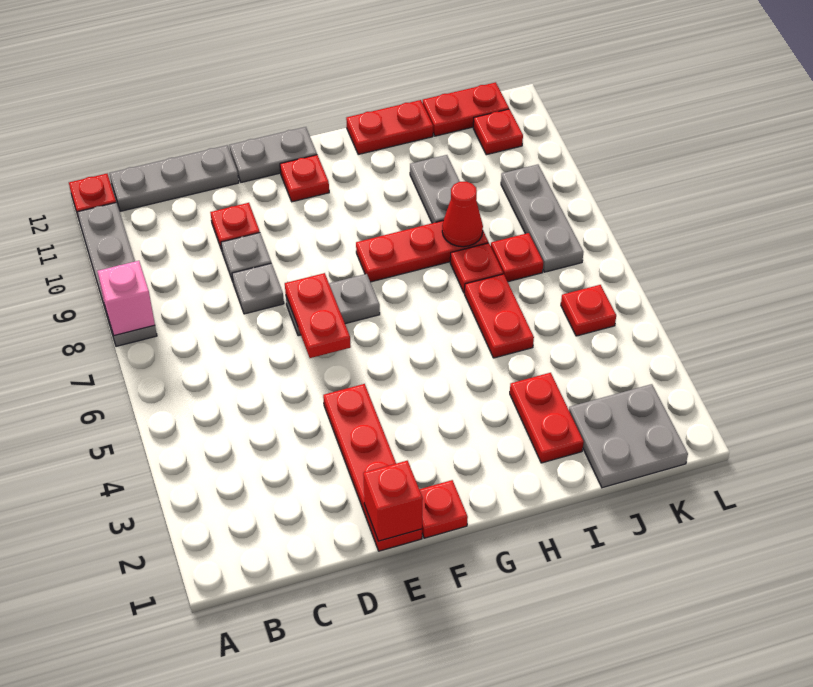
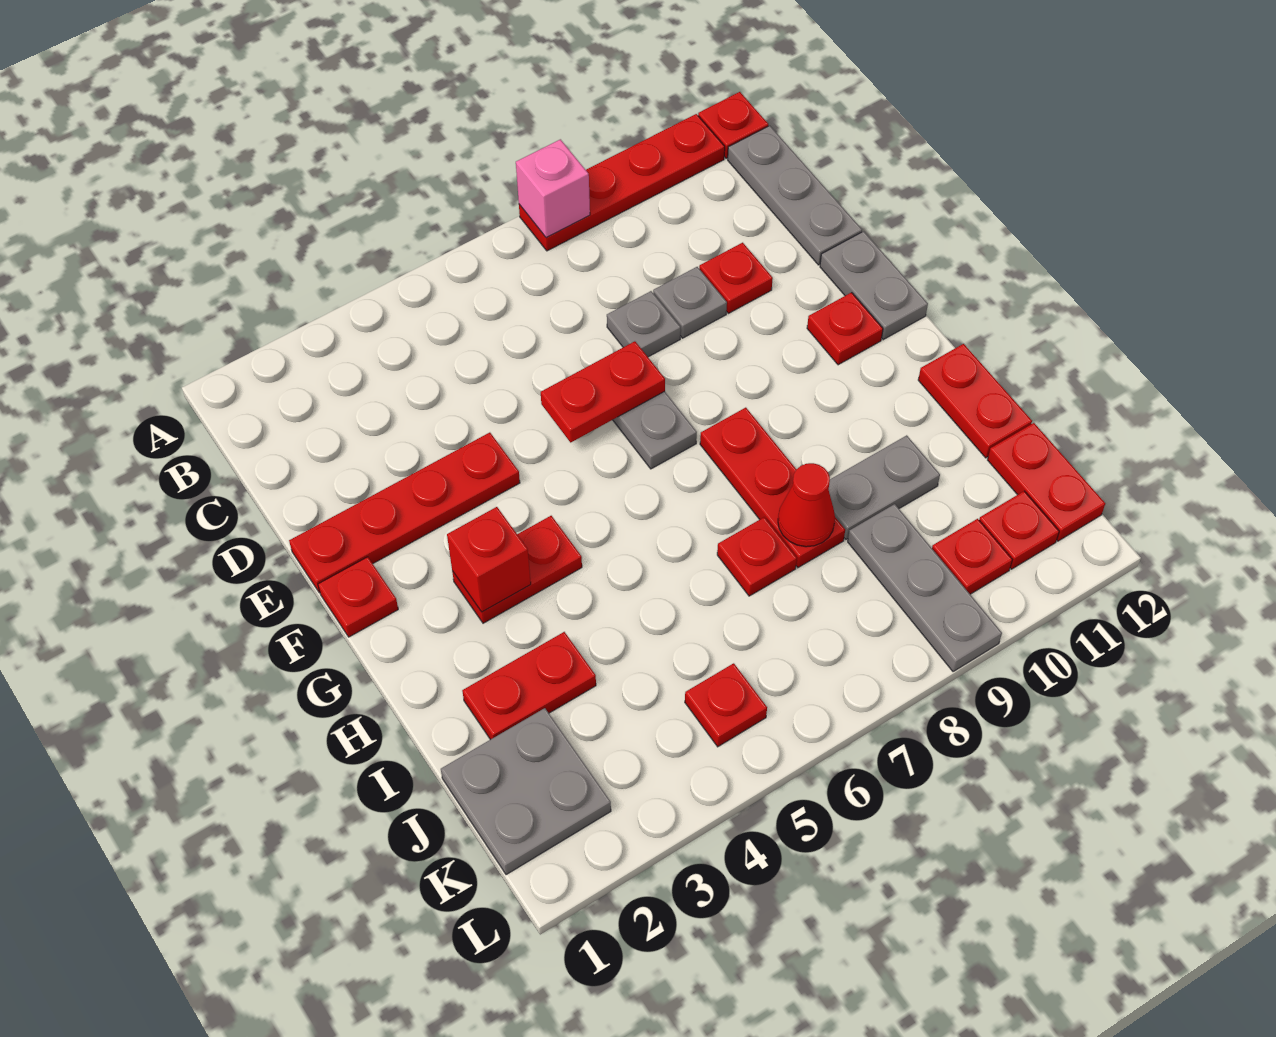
grey 1x4 plate [77,203,157,346] -> red 1x4 plate [519,114,725,251]
red 1x1 brick [363,461,423,541] -> red 1x1 brick moved to [447,507,531,612]
red 1x2 plate [465,274,534,358] -> red 1x2 plate moved to [452,516,582,623]
red 1x1 plate [491,233,543,282] -> red 1x1 plate moved to [932,519,1012,594]
grey 1x3 plate [501,165,583,272] -> grey 1x3 plate turned to [848,504,1002,672]

